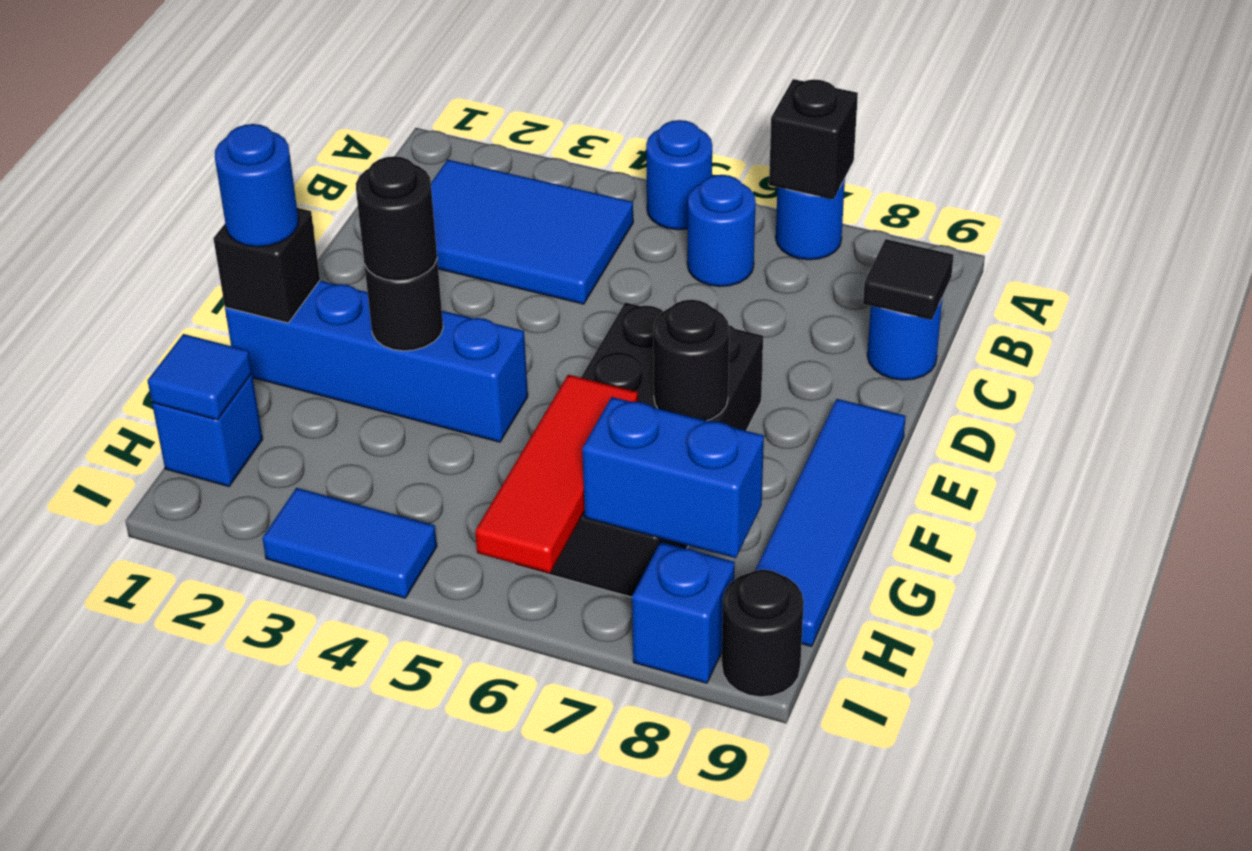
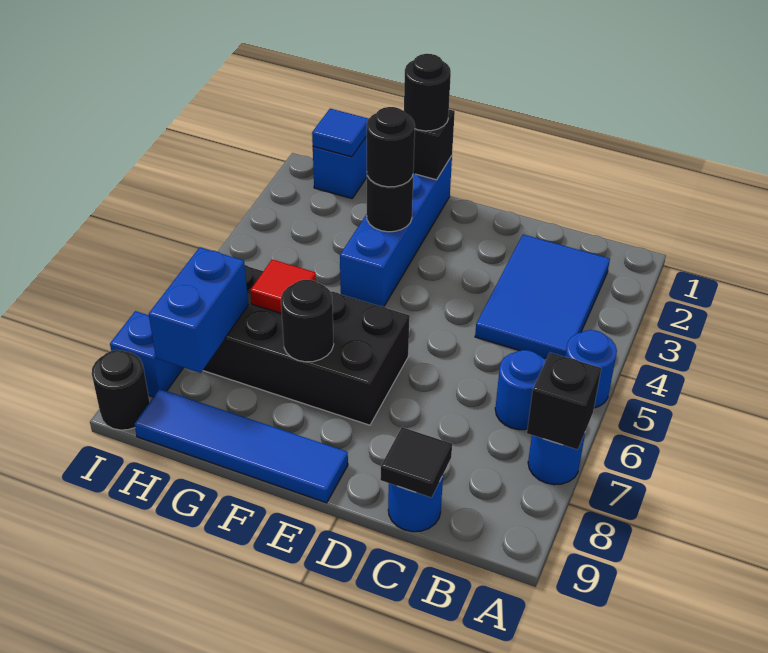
blue 1x1 round brick [215,124,298,247] -> black 1x1 round brick [404,54,451,131]
red 1x3 tile [475,375,638,573] -> red 1x1 tile [250,259,316,314]
blue 1x2 tile [262,488,437,598] -> none

